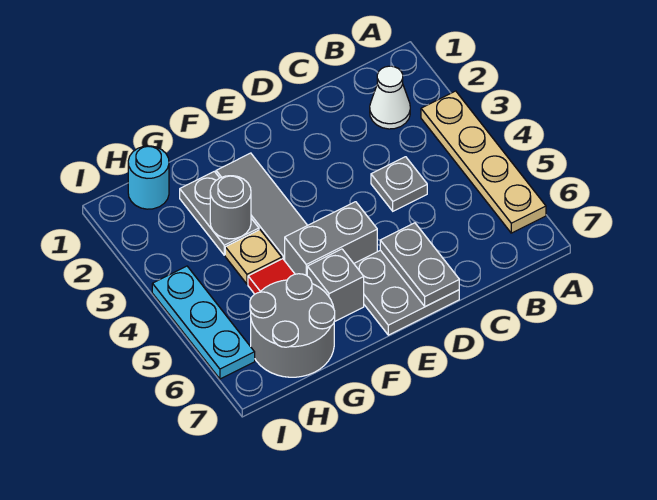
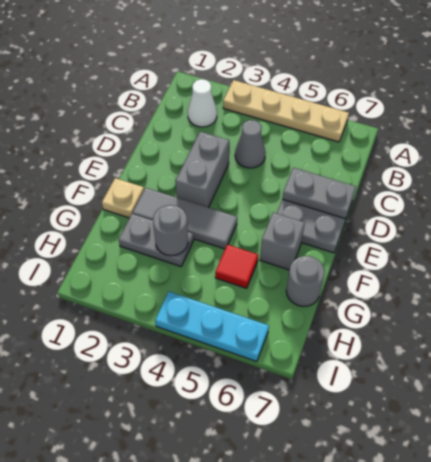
grey 1x1 plate [371,157,427,211] -> grey 1x1 cone [235,120,266,168]
grey 1x2 brick [285,202,377,276] -> grey 1x2 brick moved to [176,131,229,208]
tan 1x1 plate [225,230,282,284] -> tan 1x1 plate moved to [102,178,144,218]
grey 2x2 round brick [250,274,335,377] -> grey 1x1 round brick [286,256,325,306]
cyan 1x1 round brick [128,146,169,209] -> none

